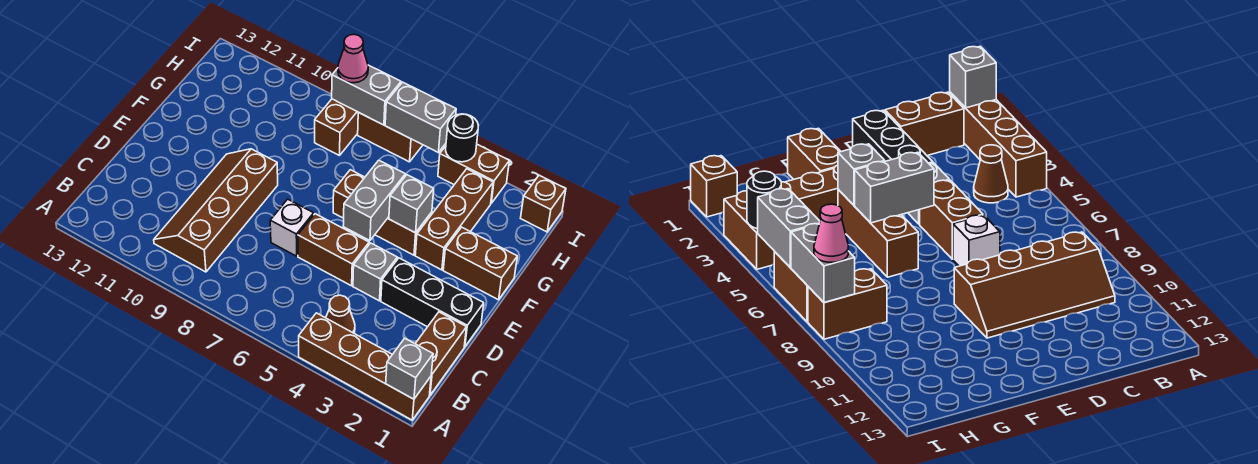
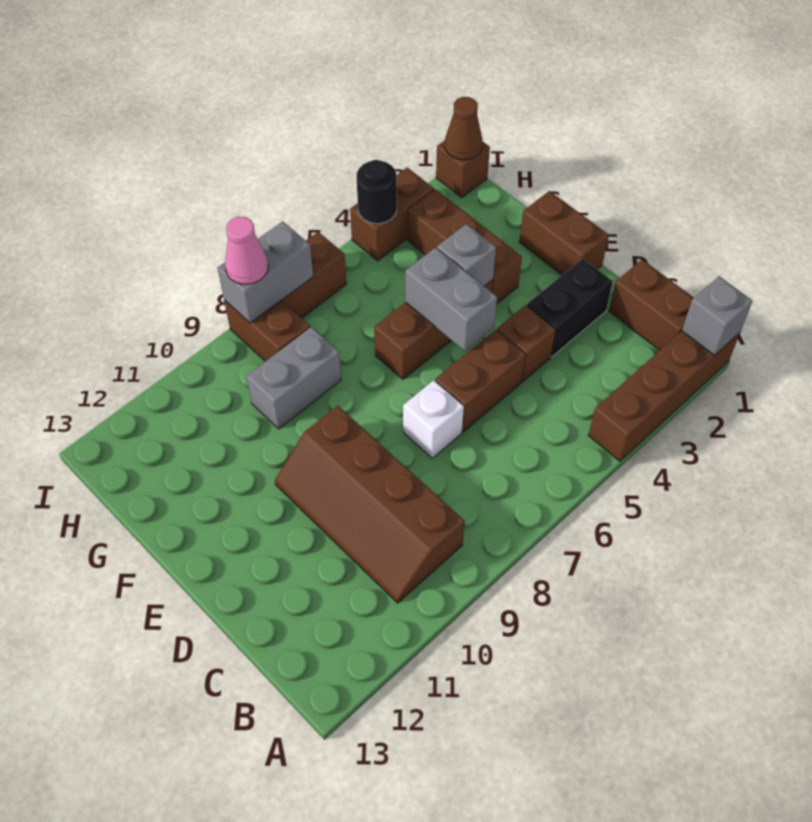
brown 1x1 cone [326,295,355,333] -> brown 1x1 cone moved to [445,97,482,160]
black 1x3 brick [381,258,484,347] -> black 1x2 brick [527,259,613,357]
grey 1x1 brick [353,243,397,301] -> brown 1x1 brick [497,305,555,381]
brown 1x2 brick [443,227,517,300] -> brown 1x2 brick turned to [519,191,609,275]
grey 1x2 brick [385,82,456,152] -> grey 1x2 brick moved to [246,327,341,429]

